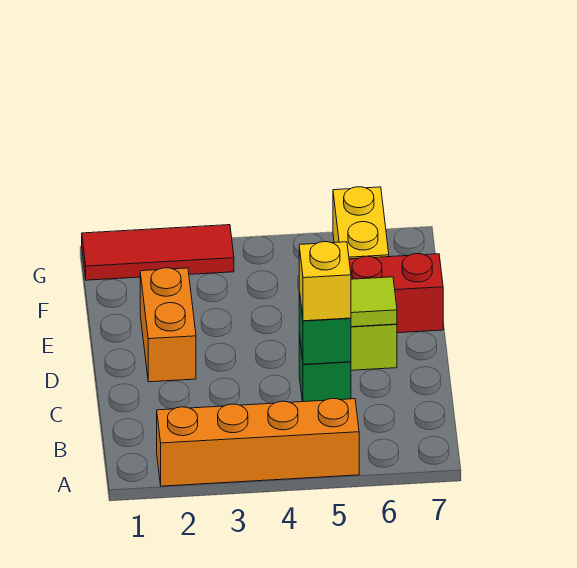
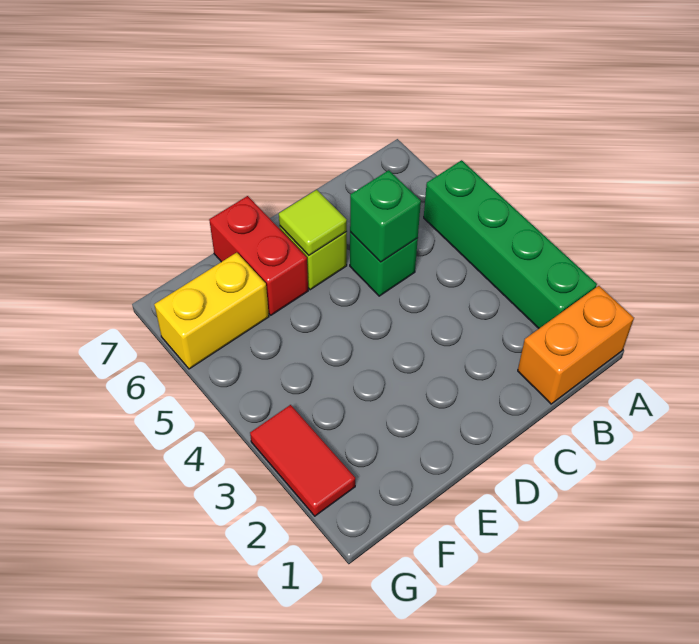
orange 1x4 brick [157,398,359,486] -> green 1x4 brick [424,160,597,328]
yellow 1x1 brick [299,242,351,321] -> none
orange 1x2 brick [140,268,196,382] -> orange 1x2 brick moved to [518,286,634,404]
red 1x3 tile [82,225,234,280] -> red 1x2 tile [250,405,355,516]

